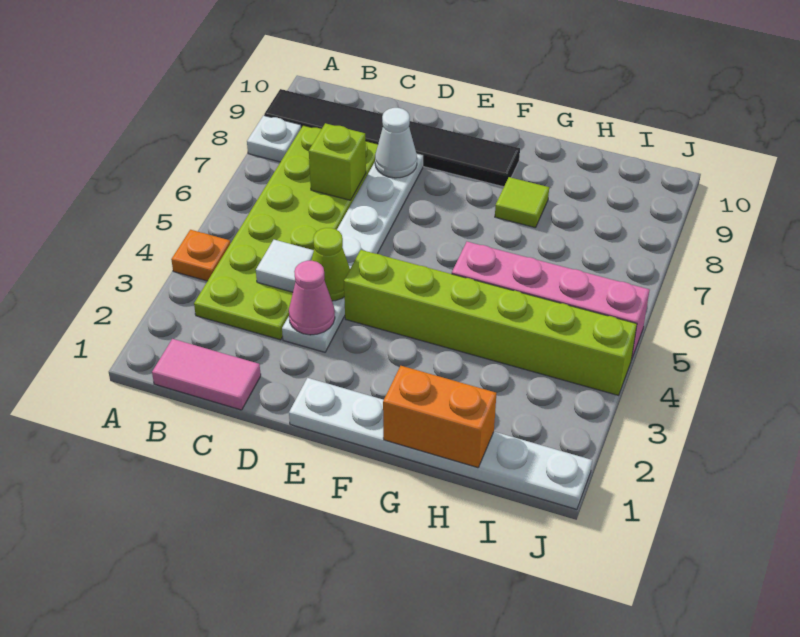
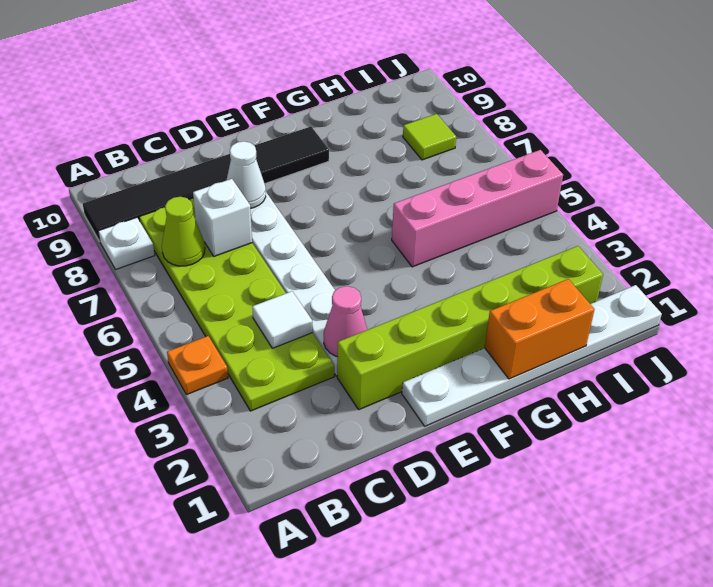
pink 1x2 tile [152,339,261,410] -> none
lime 1x1 brick [309,123,366,200] -> white 1x1 brick [193,179,252,256]
lime 1x1 cone [311,228,350,301] -> lime 1x1 cone moved to [162,197,205,266]
lime 1x6 brick [344,250,637,395] -> lime 1x6 brick moved to [337,246,603,410]
lime 1x1 tile [495,177,549,228] -> lime 1x1 tile moved to [403,114,456,160]

